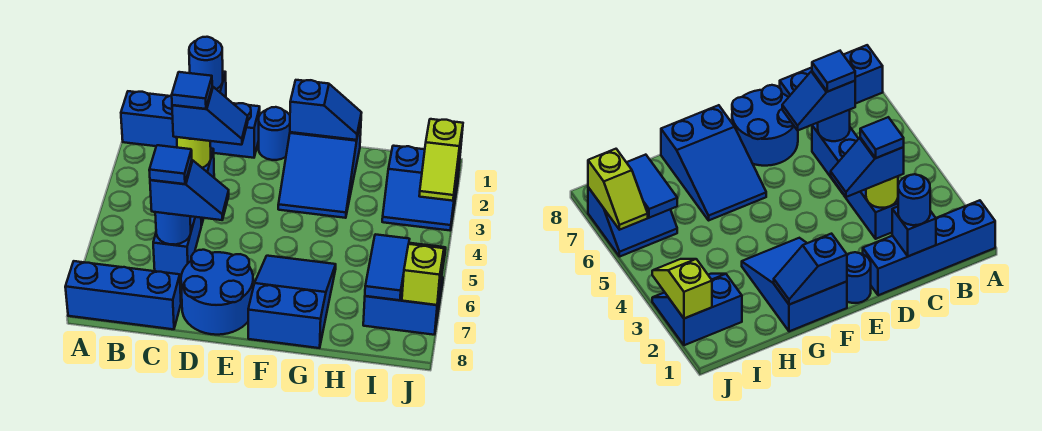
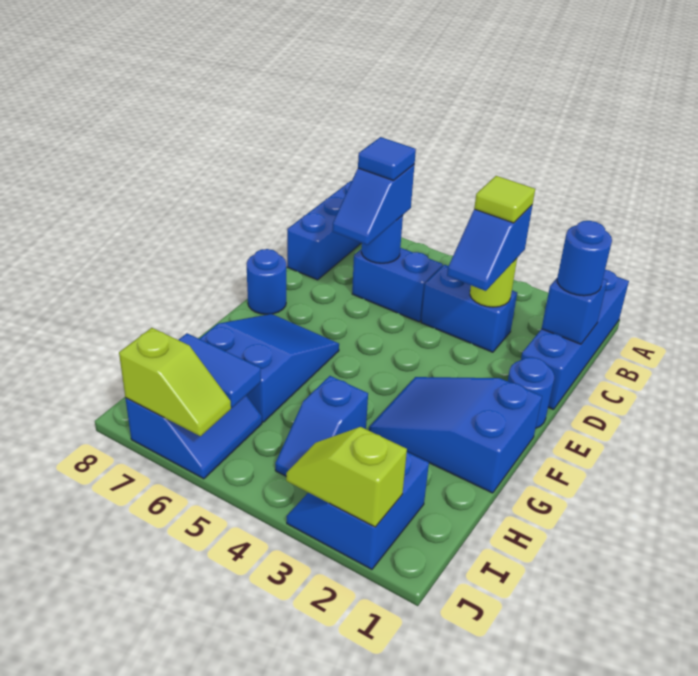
blue 1x1 tile [172,72,212,109] -> lime 1x1 tile [474,176,535,223]
blue 2x2 round brick [181,250,253,335] -> blue 1x1 round brick [247,249,286,314]
blue 1x2 slope [290,80,362,140] -> blue 1x2 slope moved to [275,376,368,476]
blue 2x3 slope [248,256,336,348] -> blue 2x3 slope turned to [199,314,339,422]

